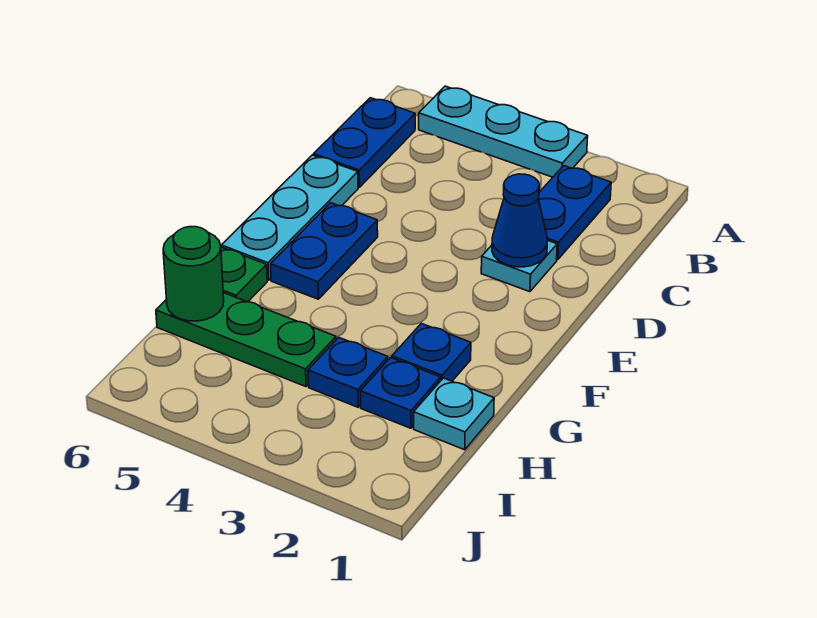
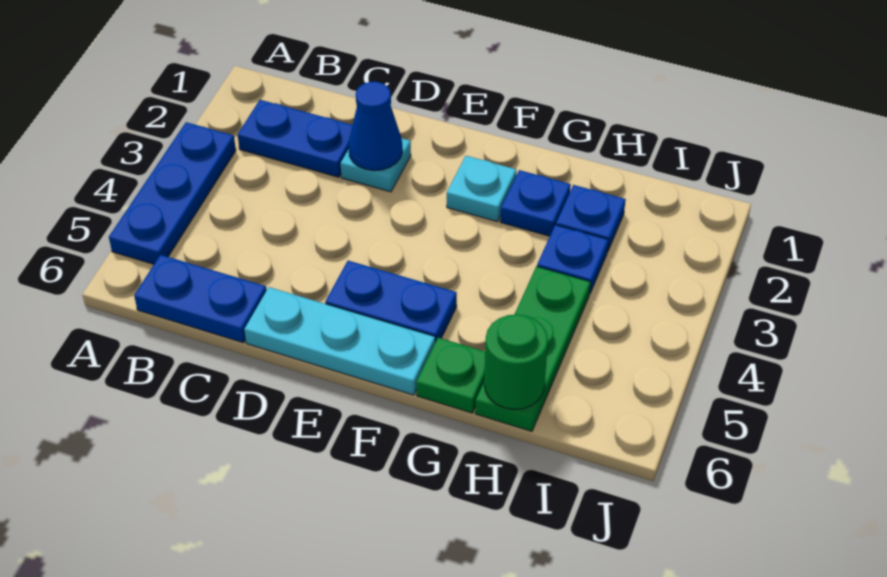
cyan 1x3 plate [419,86,588,177] -> blue 1x3 plate [109,122,236,264]
cyan 1x1 plate [414,378,494,450] -> cyan 1x1 plate moved to [447,156,516,222]

